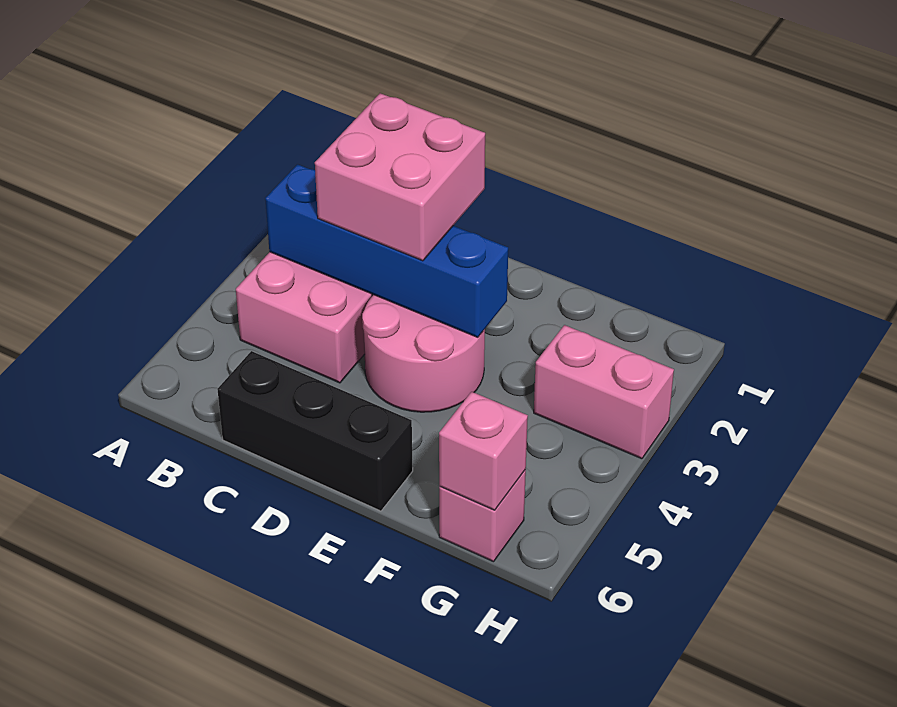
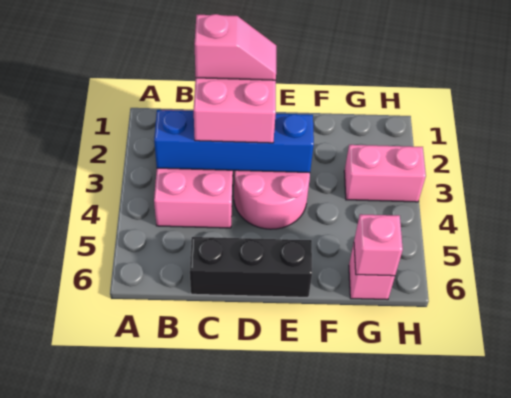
none -> pink 1x2 slope [195,14,276,80]

